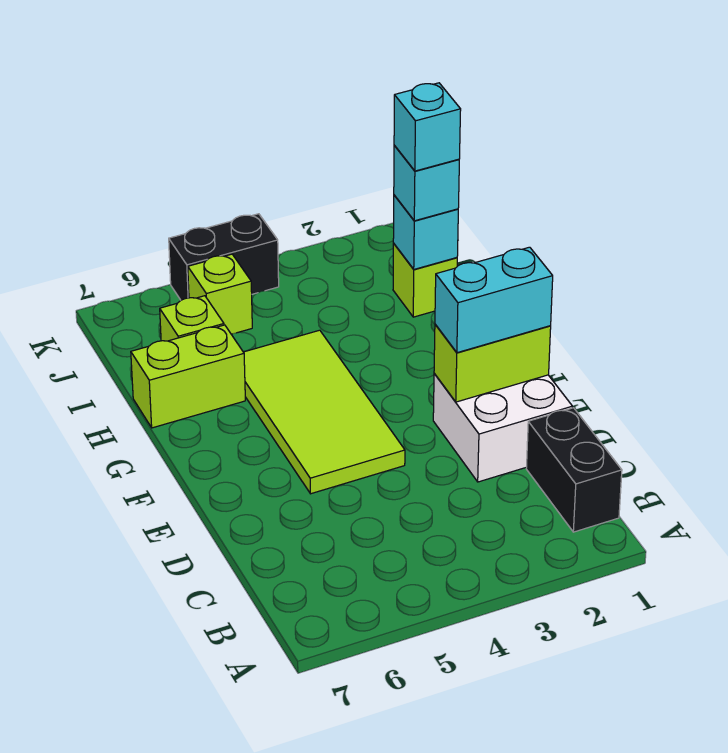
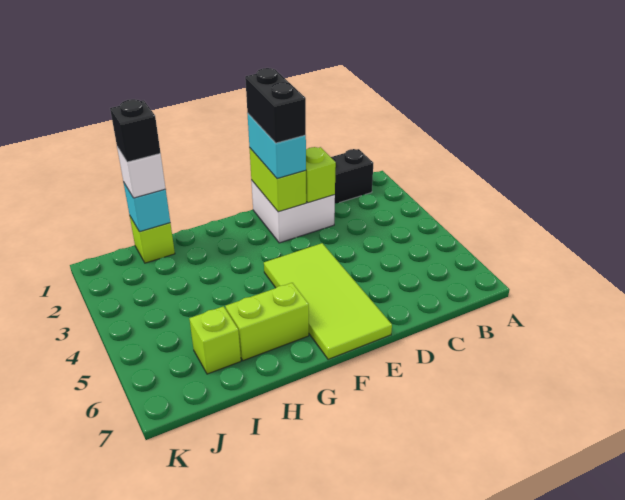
lime 2x4 tile [244,330,405,494] -> lime 2x4 tile turned to [264,243,392,359]
lime 1x2 brick [131,325,245,428] -> lime 1x2 brick turned to [225,283,309,361]
cyan 1x1 brick [394,145,459,221] -> white 1x1 brick [117,147,166,198]
cyan 1x1 brick [394,83,461,171] -> black 1x1 brick [110,99,160,162]
lime 1x1 brick [188,254,252,334] -> lime 1x1 brick moved to [306,147,336,203]
black 1x2 brick [169,214,279,300] -> black 1x2 brick moved to [245,68,306,143]

